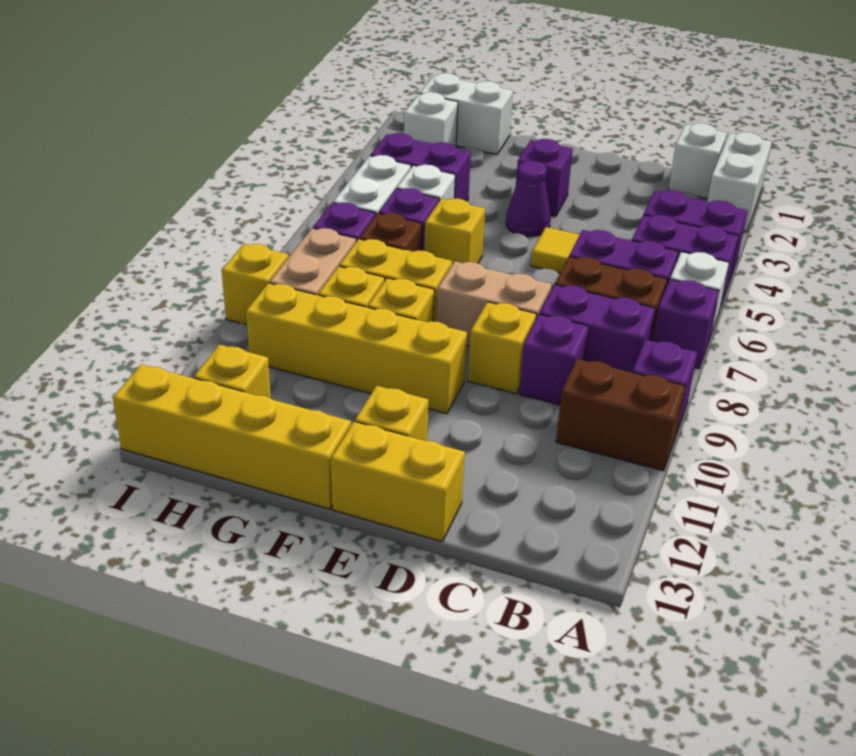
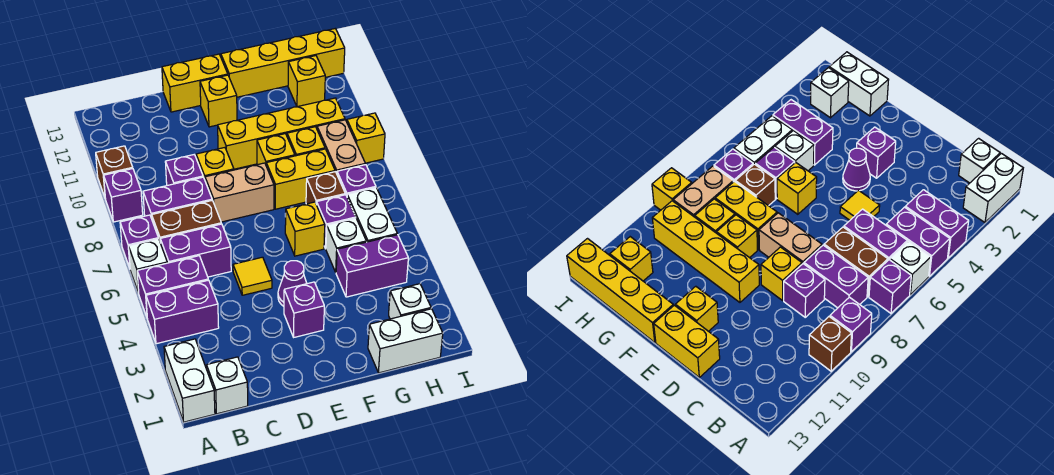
brown 1x2 brick [556,359,685,471] -> brown 1x1 brick [96,146,133,197]

